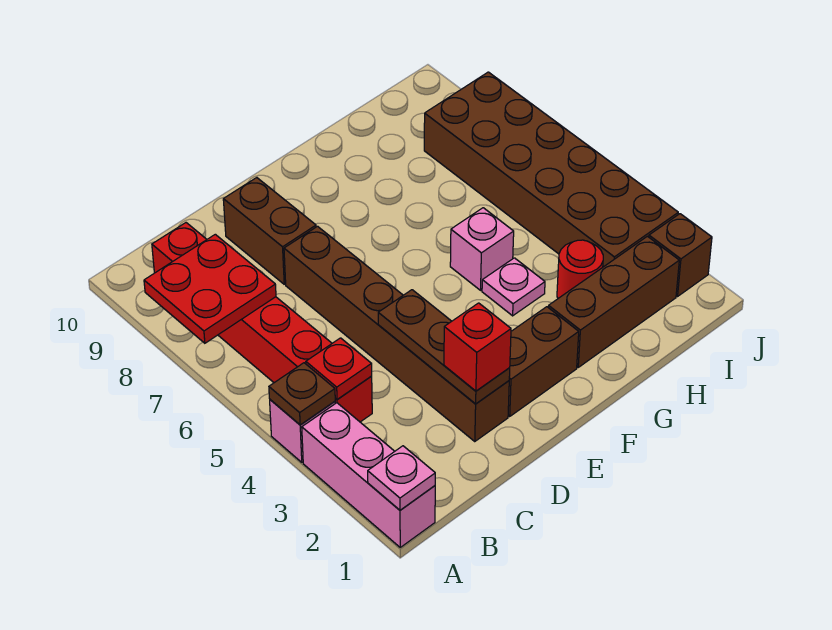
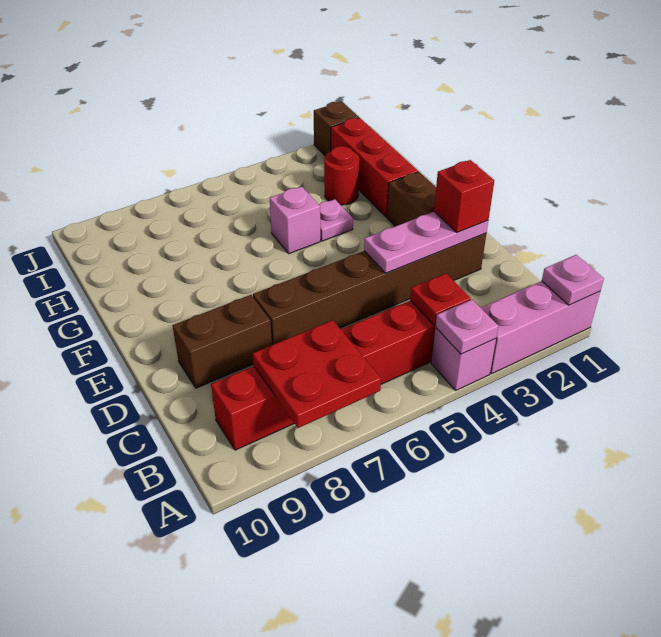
brown 1x1 plate [269,363,335,425] -> pink 1x1 plate [435,300,498,354]
brown 1x3 plate [378,290,510,404] -> pink 1x3 plate [364,212,488,273]
brown 1x3 brick [548,236,679,367] -> red 1x3 brick [331,118,418,217]
brown 2x6 brick [424,72,678,267] -> none

